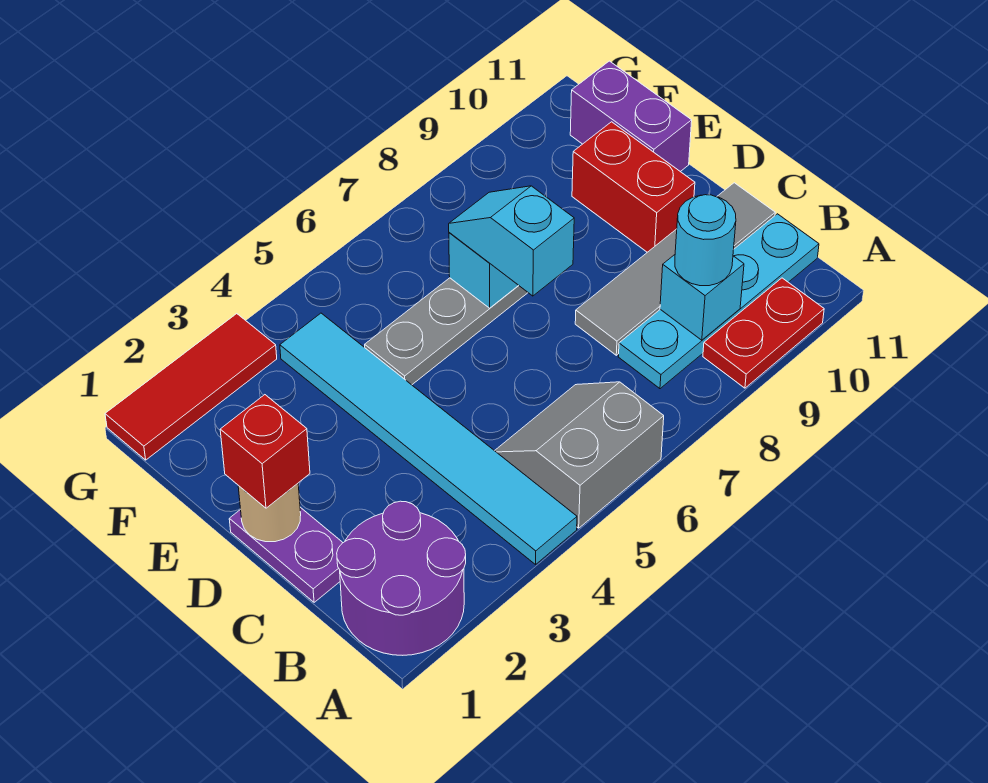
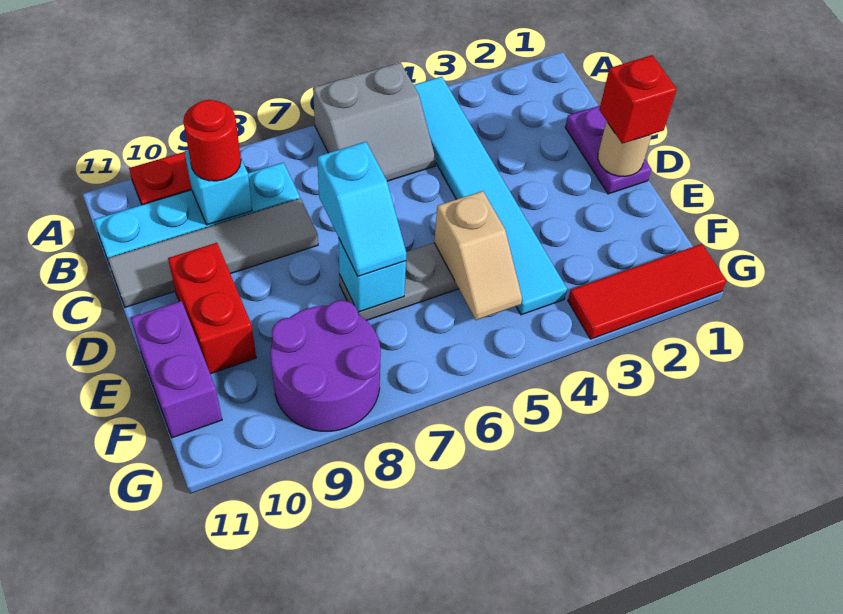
purple 2x2 round brick [337,501,466,655] -> purple 2x2 round brick moved to [270,300,381,431]
cyan 1x1 round brick [675,195,736,286] -> red 1x1 round brick [183,100,241,181]
none -> tan 1x2 slope [434,191,522,320]

